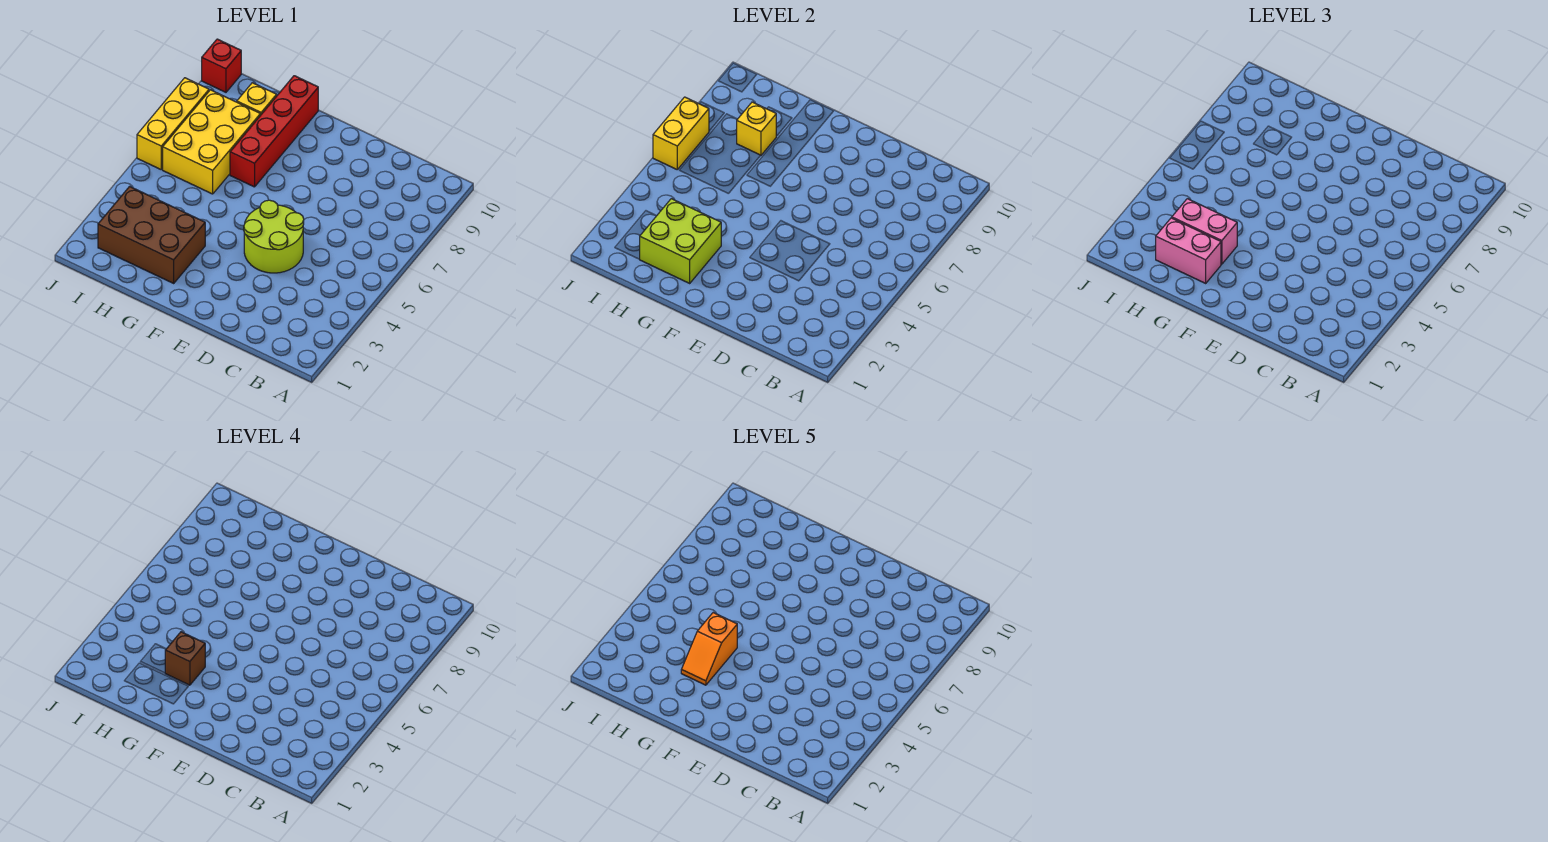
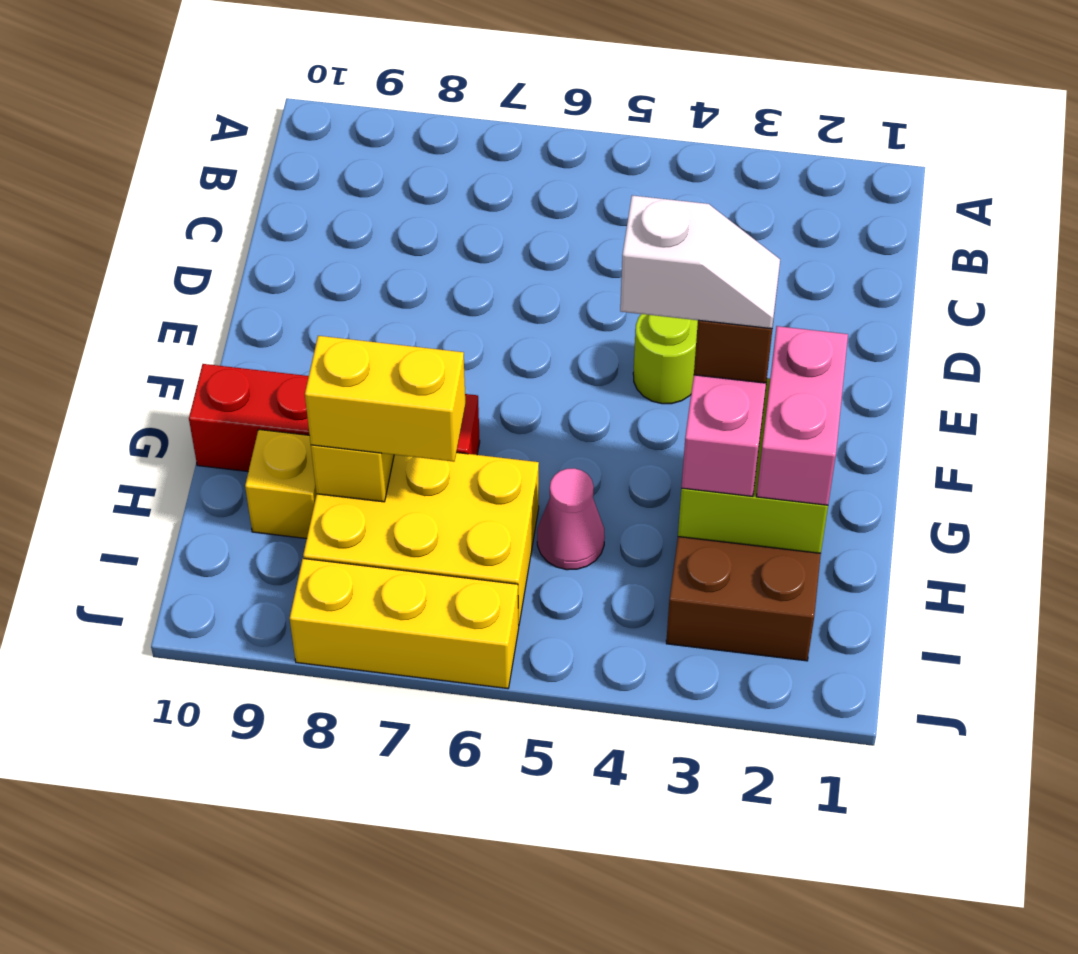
lime 2x2 round brick [244,200,304,273] -> lime 1x1 round brick [633,314,698,404]
orange 1x2 slope [681,613,737,685] -> white 1x2 slope [620,195,780,329]
none -> pink 1x1 cone [537,468,605,570]
yellow 1x2 brick [653,97,709,169] -> yellow 1x2 brick moved to [305,336,465,462]
red 1x1 brick [202,39,241,92] -> none

